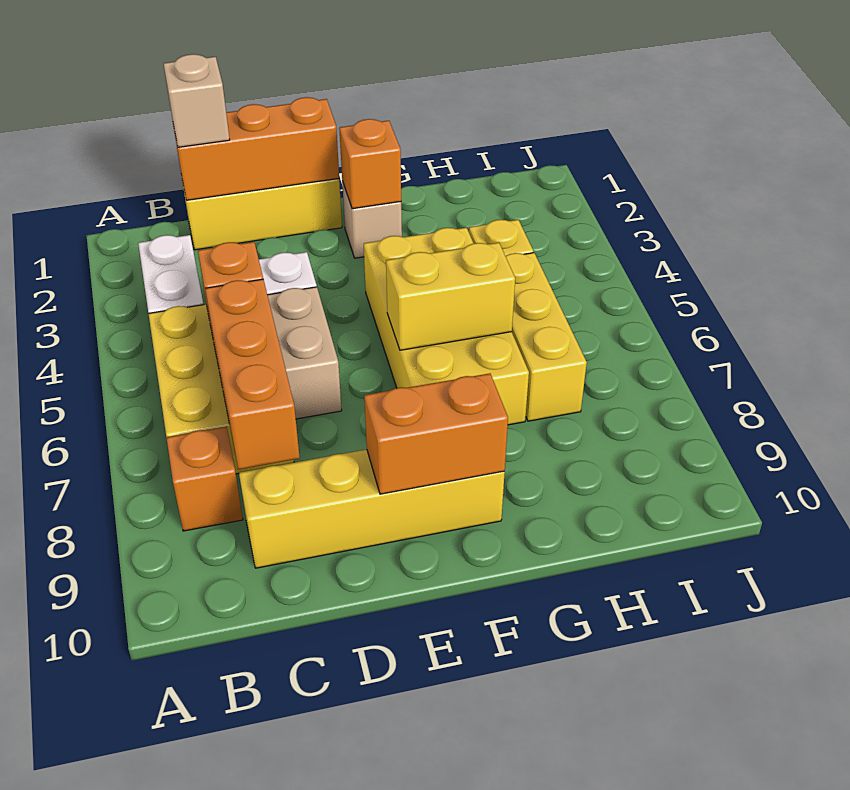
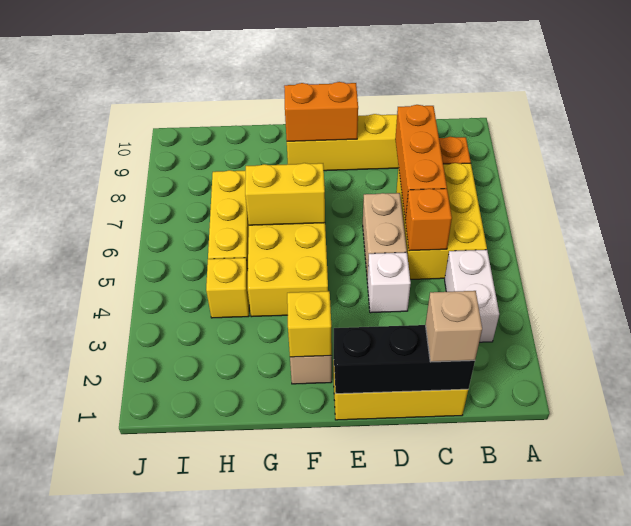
orange 1x3 brick [173,97,339,200] -> black 1x3 brick [334,325,475,394]
orange 1x1 brick [339,119,401,209] -> yellow 1x1 brick [287,291,332,357]

